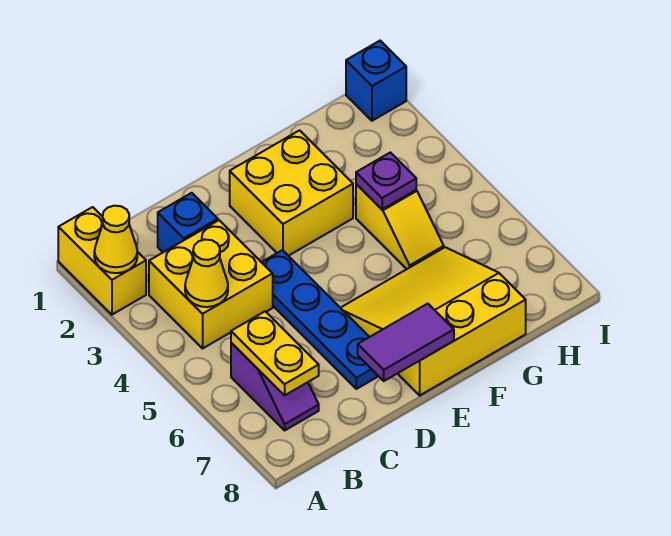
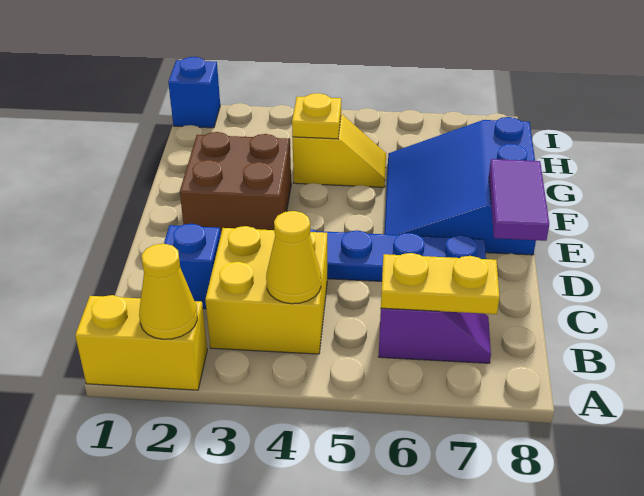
yellow 2x2 brick [230,130,353,256] -> brown 2x2 brick [180,132,291,233]
yellow 3x3 slope [341,247,526,395] -> blue 3x3 slope [384,117,536,255]
purple 1x1 plate [356,152,416,209] -> yellow 1x1 plate [292,93,341,139]

